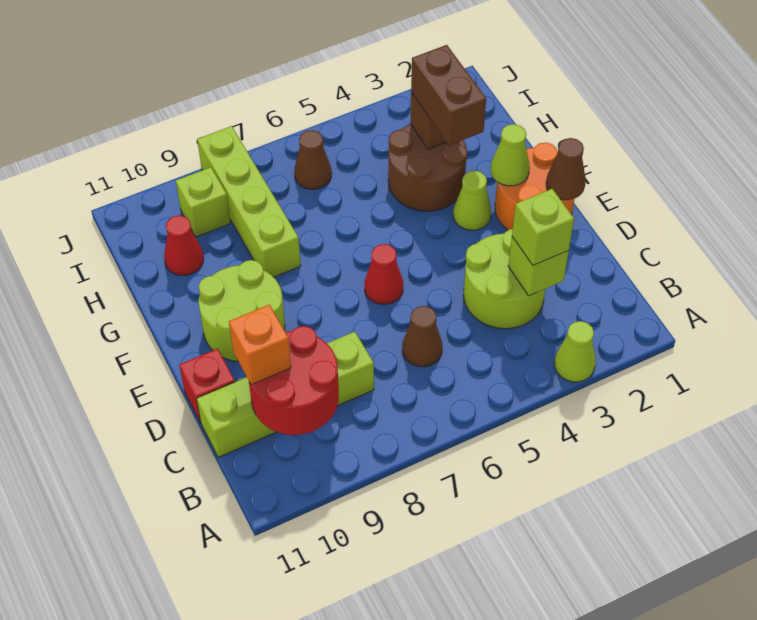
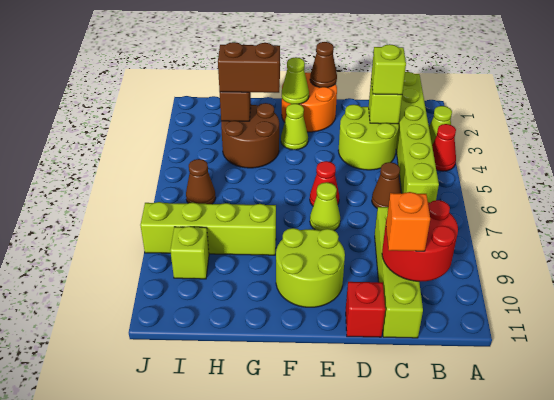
none -> lime 1x6 brick [396,72,439,203]
none -> lime 1x1 cone [310,182,340,231]
red 1x1 cone [164,216,204,275] -> red 1x1 cone moved to [432,124,456,171]

